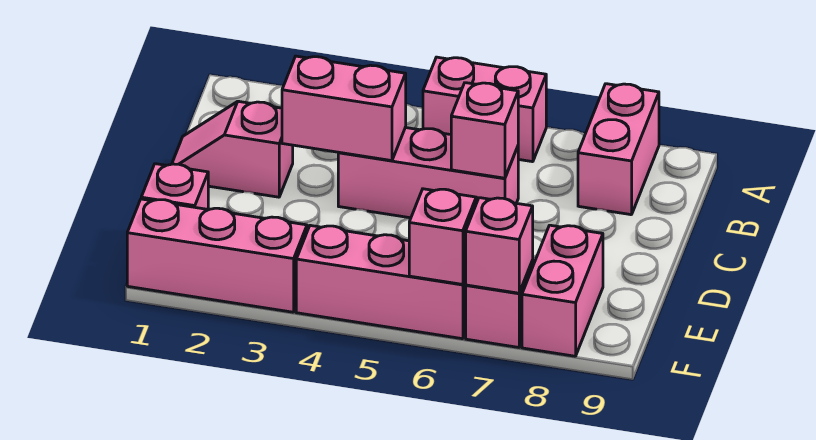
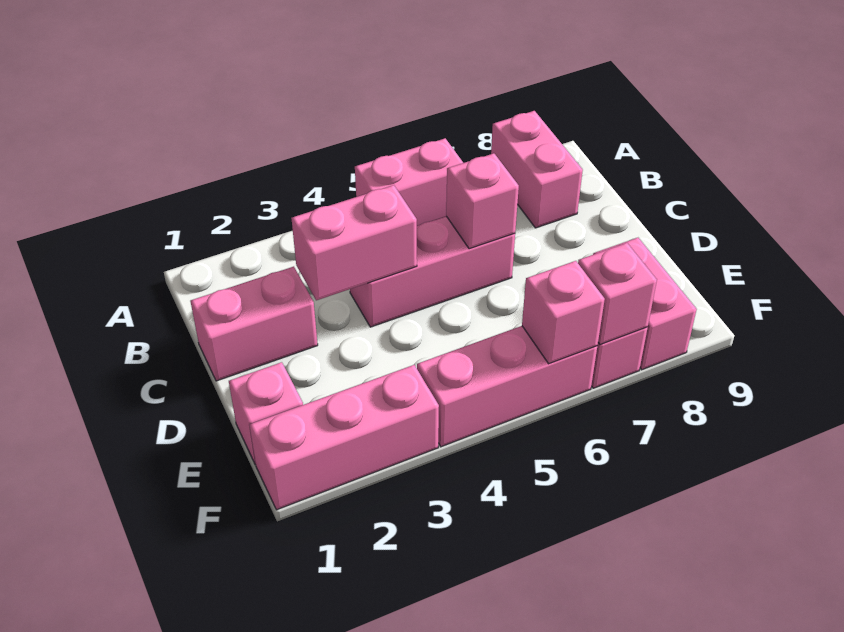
pink 1x2 slope [172,101,293,197] -> pink 1x2 brick [191,267,318,381]

